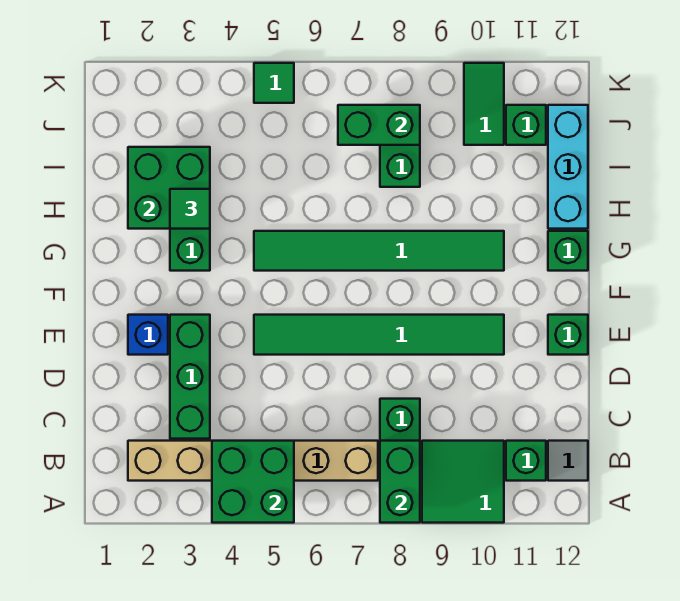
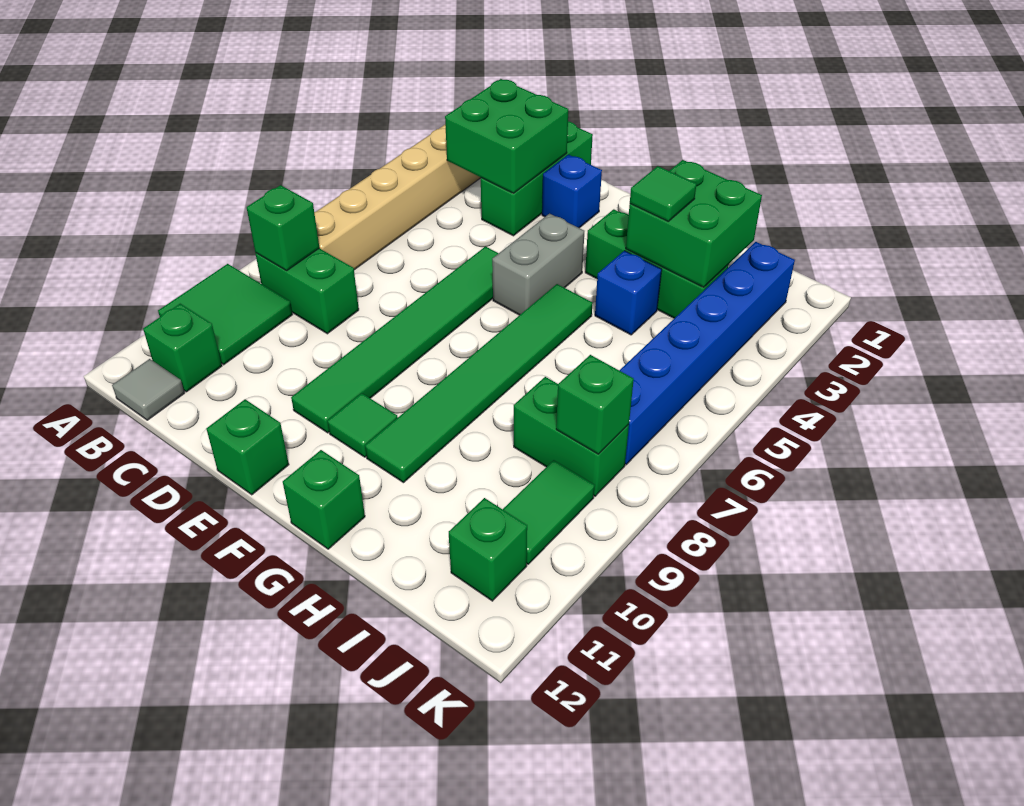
green 2x2 brick [212,441,294,523] -> green 2x2 brick moved to [445,79,568,193]
green 1x2 brick [380,441,420,523] -> green 1x1 brick [247,185,319,271]
green 1x3 brick [170,315,210,439] -> green 1x3 brick turned to [481,121,593,236]
none -> grey 1x2 brick [492,214,584,315]
none -> blue 1x1 brick [595,251,662,335]
cyan 1x3 brick [548,105,588,229] -> none
none -> blue 1x6 brick [619,242,795,465]
green 1x2 brick [338,105,420,145] -> green 1x1 brick [556,355,634,454]
green 1x2 tile [464,63,504,145] -> green 1x2 tile turned to [503,460,595,564]
green 1x1 tile [254,63,294,103] -> green 1x1 tile moved to [328,393,398,457]

